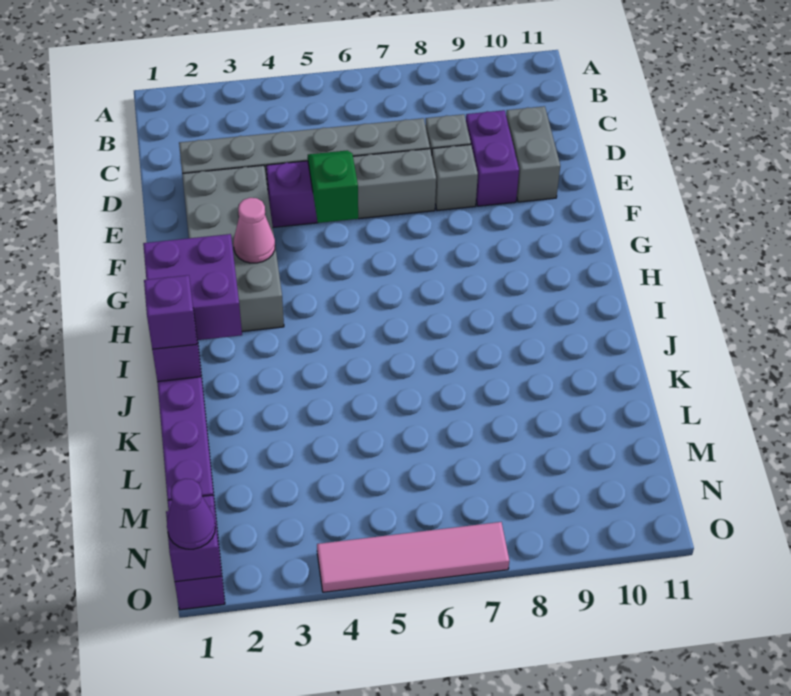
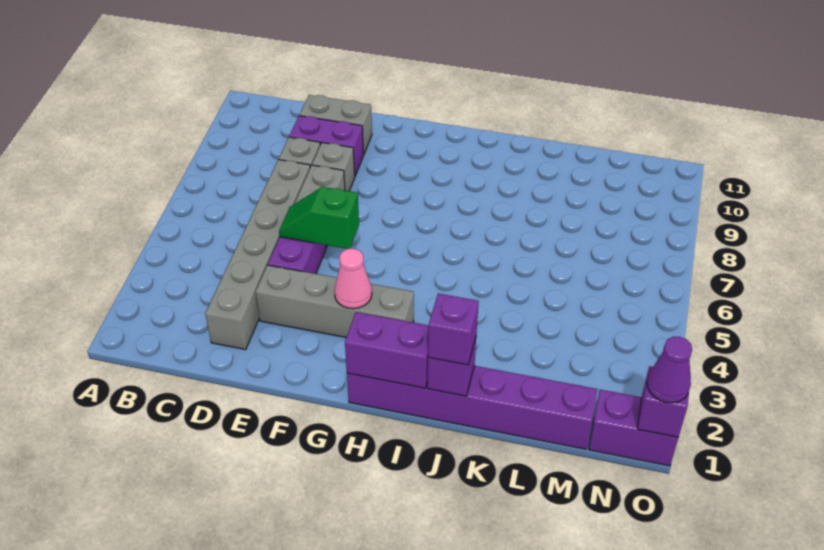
grey 2x4 brick [182,165,284,332] -> grey 1x4 brick [256,265,414,337]
purple 2x2 brick [143,234,242,340] -> purple 1x2 brick [345,312,429,388]
pink 1x4 tile [317,522,509,592] -> none

